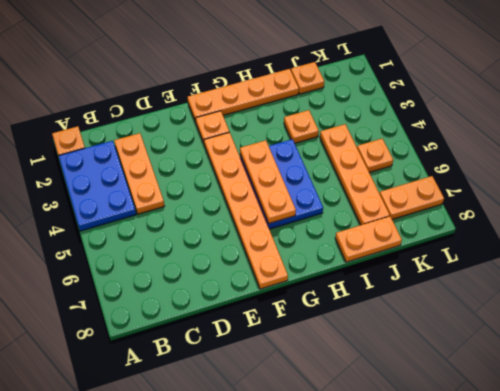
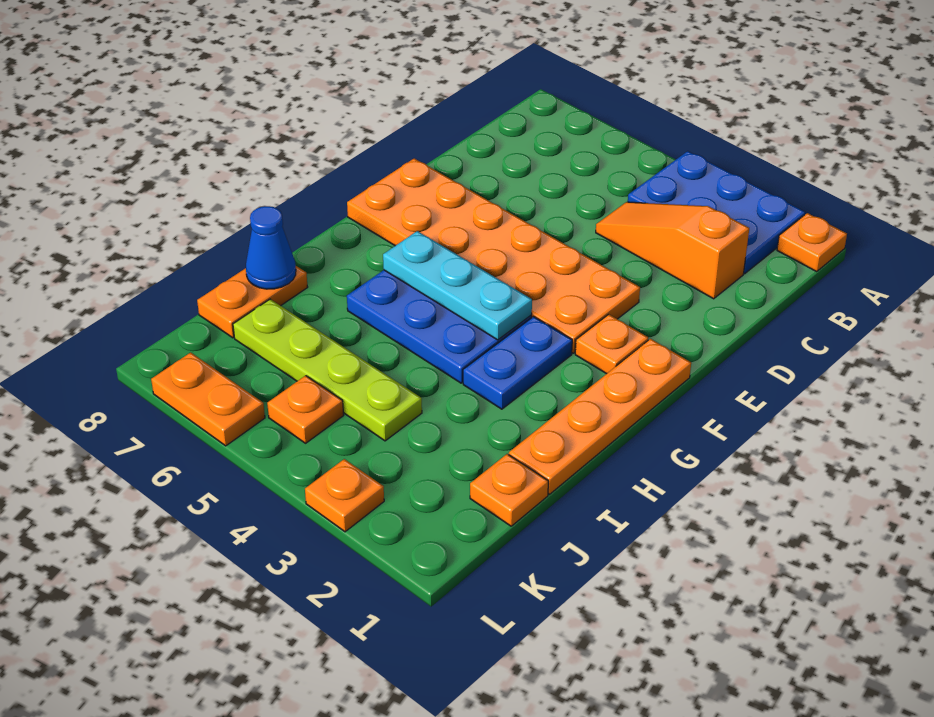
orange 1x3 plate [114,133,164,214] -> orange 1x3 slope [596,202,749,299]
orange 1x6 plate [204,132,288,289] -> orange 2x6 plate [347,158,640,353]
none -> blue 1x2 plate [463,317,572,409]
orange 1x3 plate [240,140,296,223] -> cyan 1x3 plate [383,231,532,340]
orange 1x1 plate [284,110,319,143] -> orange 1x1 plate moved to [305,459,384,532]
none -> blue 1x1 cone [246,206,296,289]
orange 1x4 plate [320,124,390,225] -> lime 1x4 plate [233,299,422,441]
orange 1x2 plate [380,176,444,219] -> orange 1x2 plate turned to [151,352,265,446]

